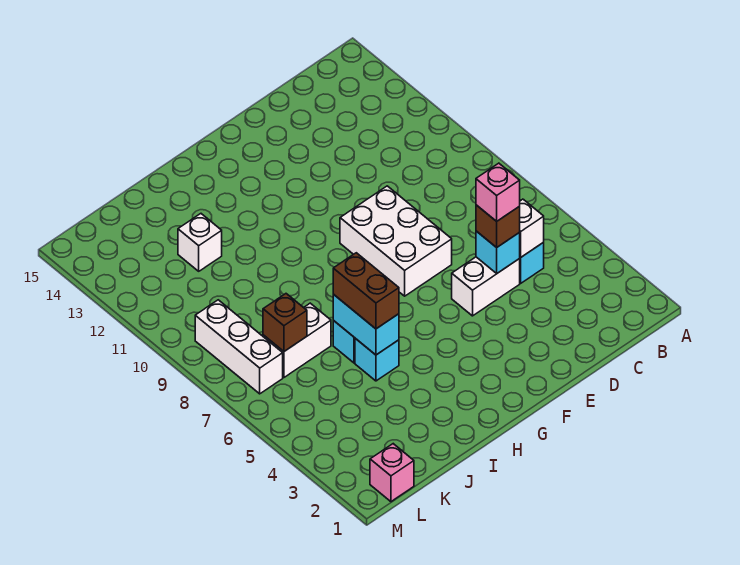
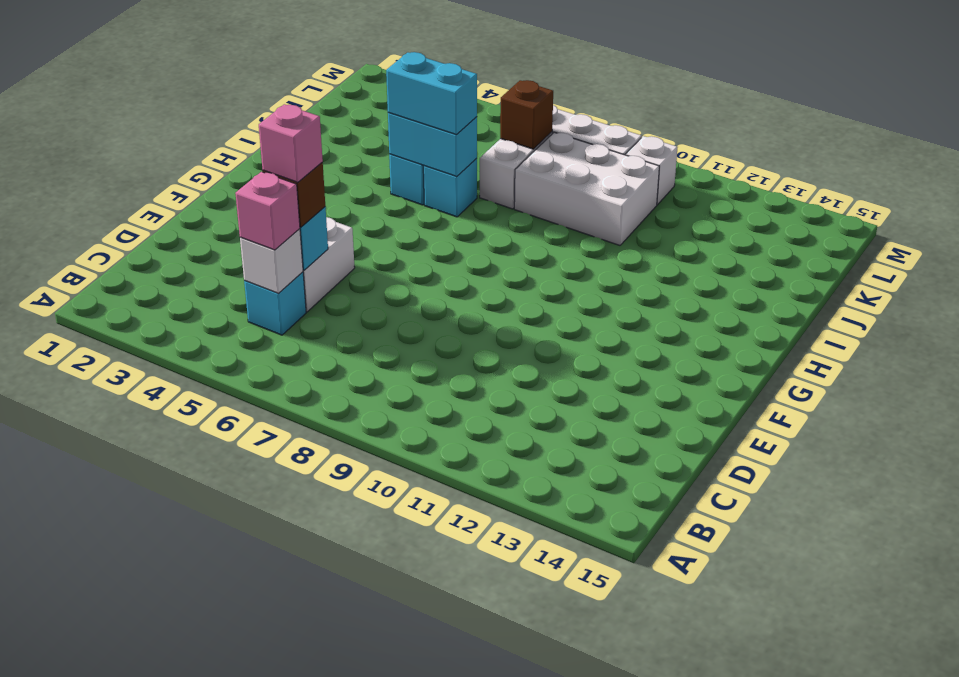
white 2x3 brick [340,186,452,296] -> white 2x3 brick moved to [514,132,659,245]
brown 1x2 brick [333,253,399,329] -> cyan 1x2 brick [386,52,477,134]
white 1x1 brick [178,214,222,271] -> white 1x1 brick moved to [626,136,678,205]
pink 1x1 brick [370,444,414,502] -> pink 1x1 brick moved to [235,172,300,250]

